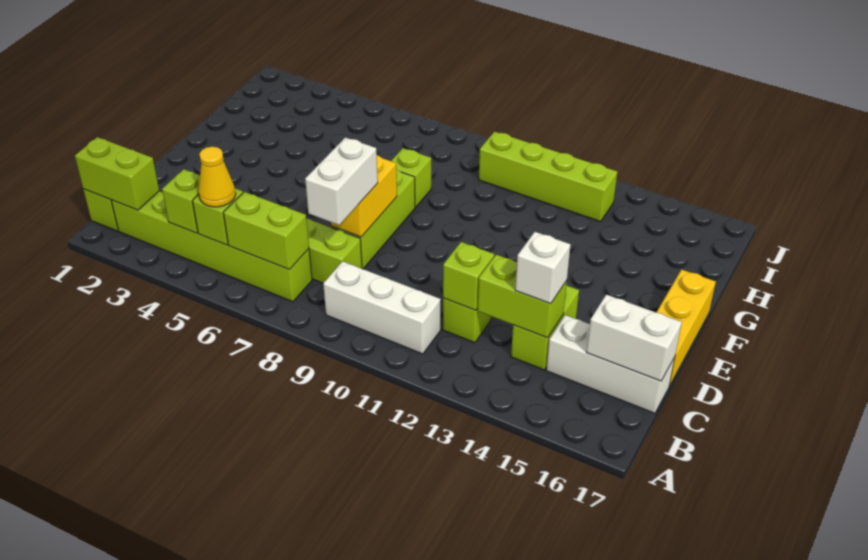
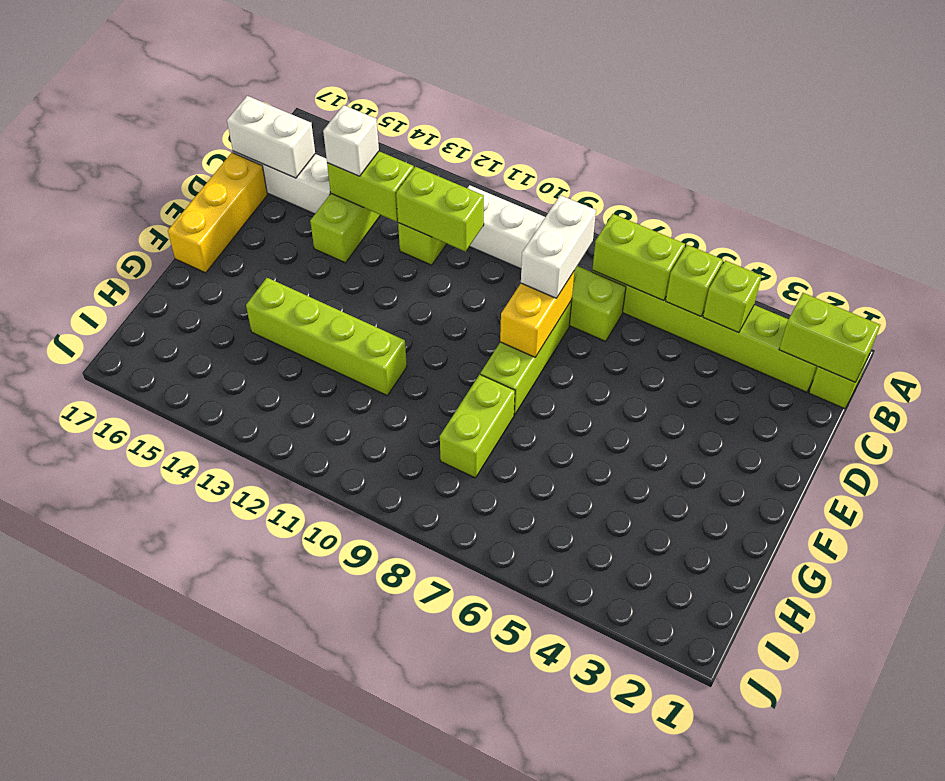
yellow 1x1 cone [199,147,236,207] -> none
lime 1x1 brick [443,242,494,310] -> lime 1x2 brick [396,167,484,252]
lime 1x1 brick [391,148,431,207] -> lime 1x2 brick [440,374,515,478]
lime 1x4 brick [479,132,617,222] -> lime 1x4 brick moved to [246,278,407,395]

